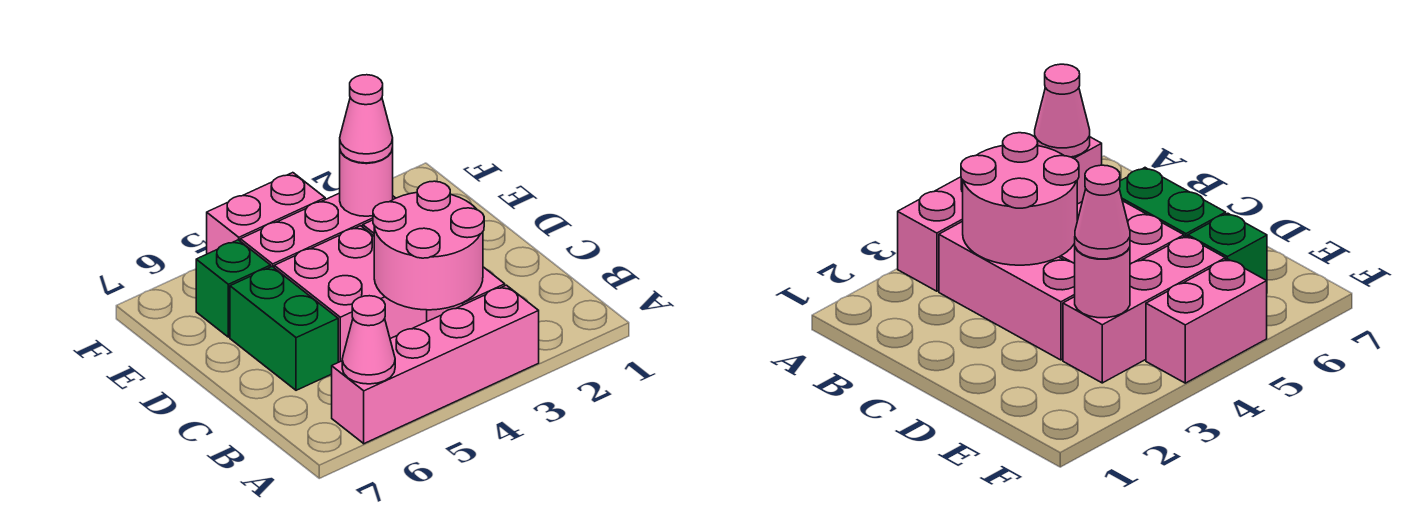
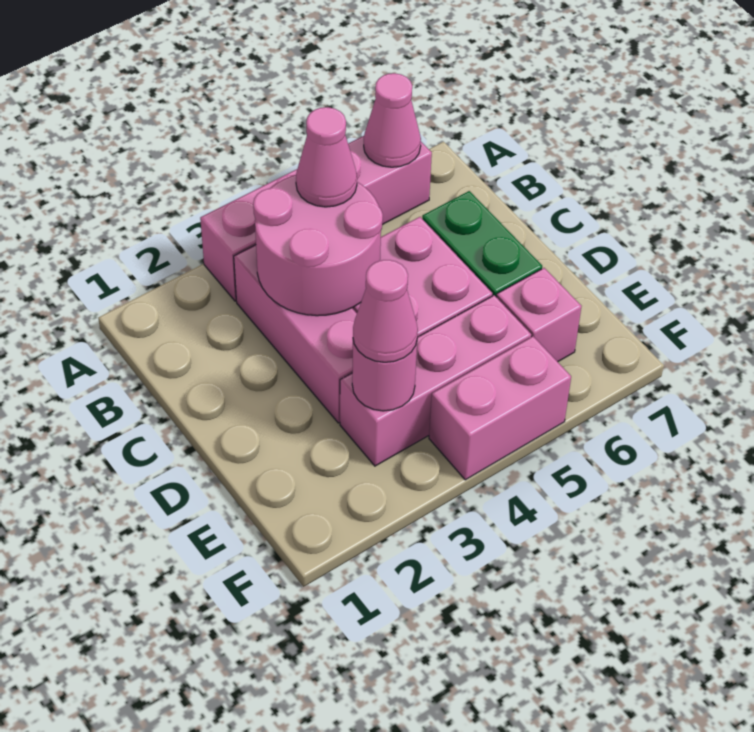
none -> pink 1x1 cone [296,107,357,207]
green 1x1 brick [196,240,271,337] -> pink 1x1 brick [497,268,582,362]

